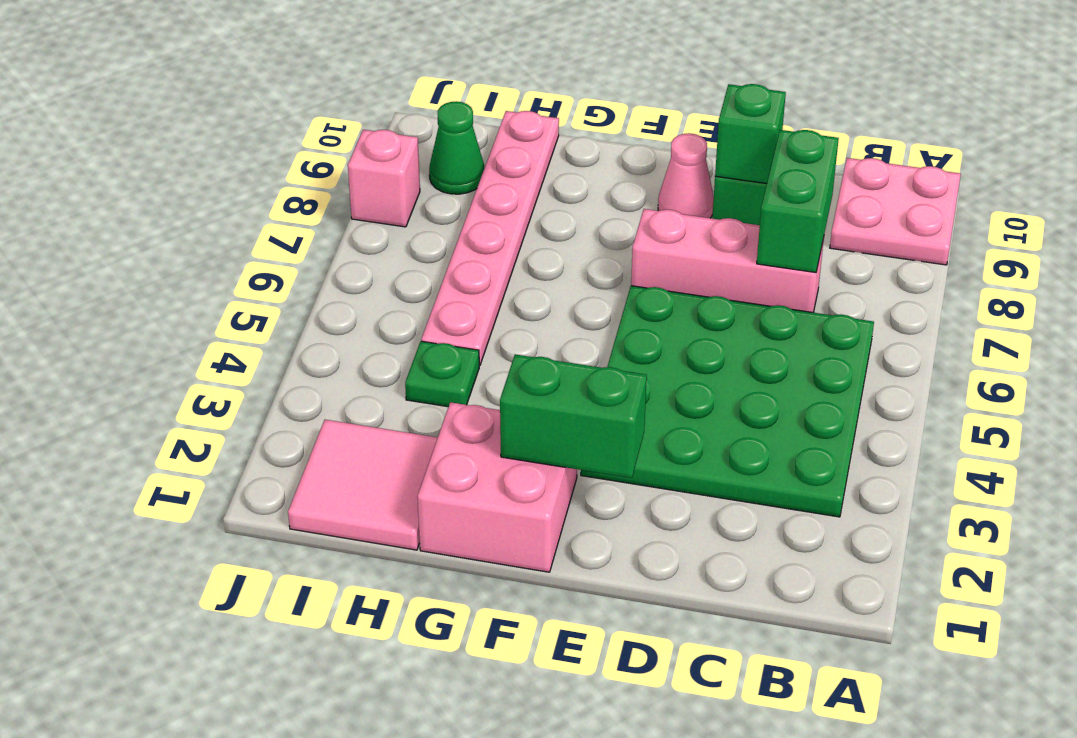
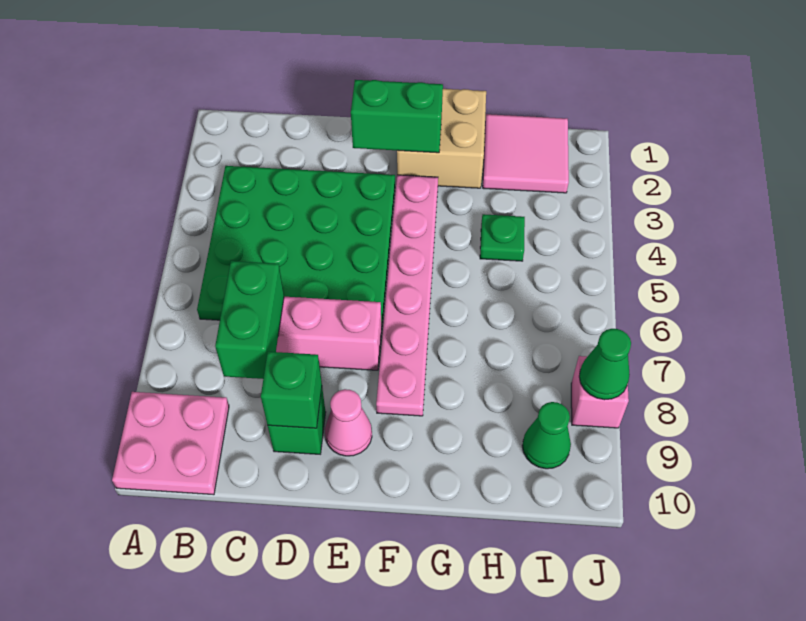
pink 2x2 brick [417,402,577,572] -> tan 2x2 brick [397,89,486,188]
pink 1x6 plate [421,111,559,366] -> pink 1x6 plate moved to [376,175,438,416]
none -> green 1x1 cone [579,329,631,400]

